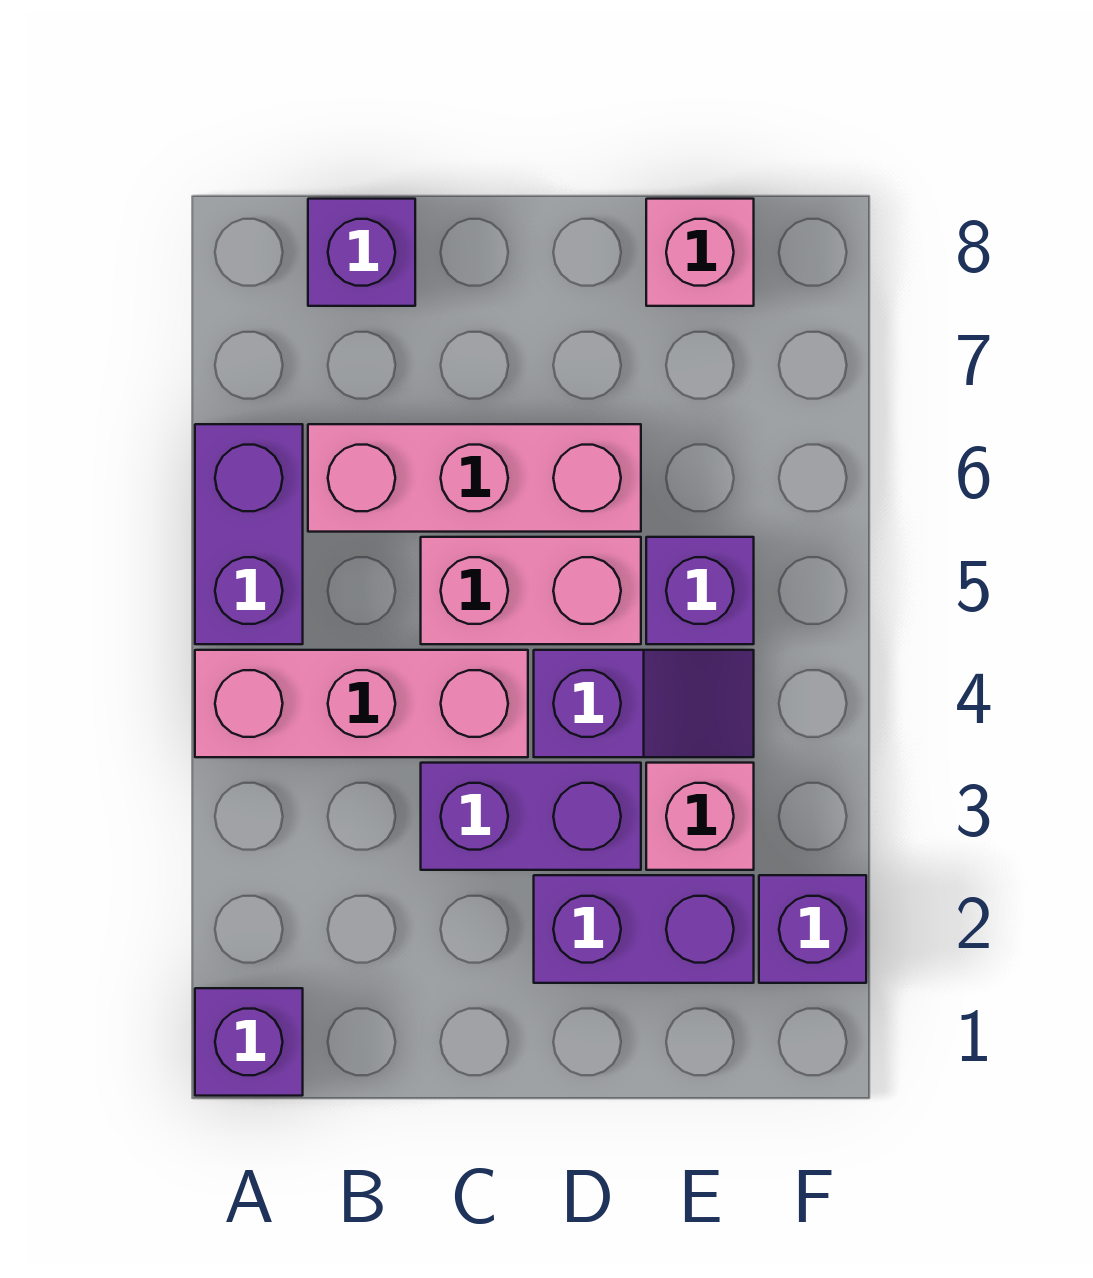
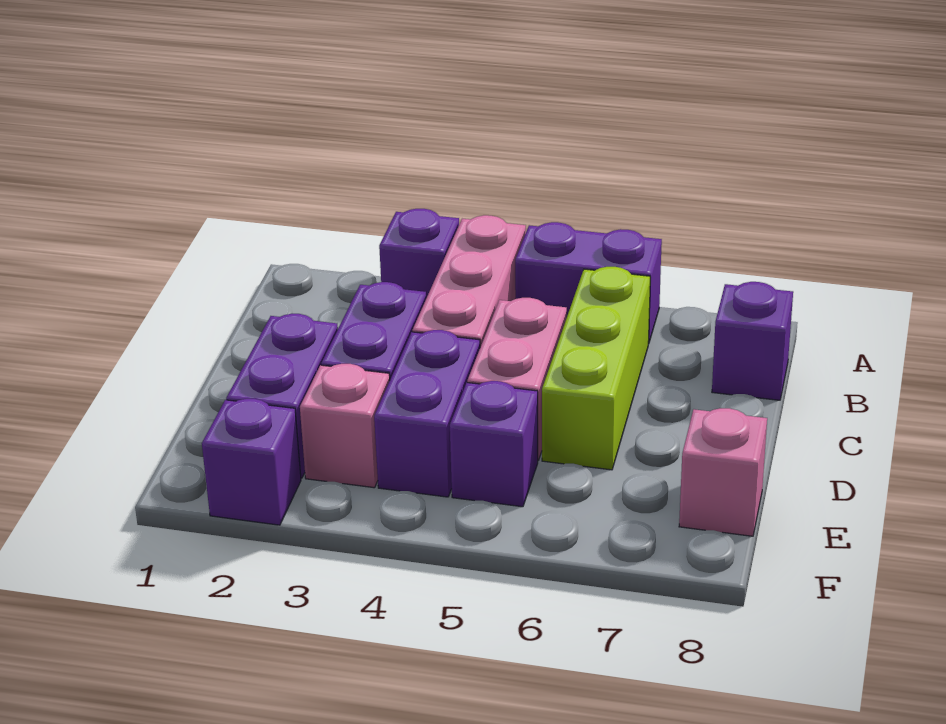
purple 1x1 brick [195,988,303,1096] -> purple 1x1 brick moved to [379,209,459,298]
pink 1x3 brick [308,424,641,532] -> lime 1x3 brick [542,267,650,470]
purple 1x2 slope [534,650,754,757] -> purple 1x2 brick [374,330,480,497]

